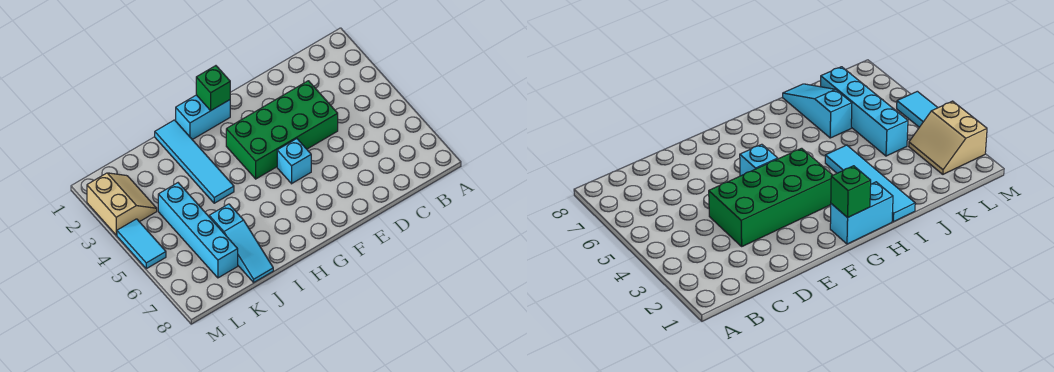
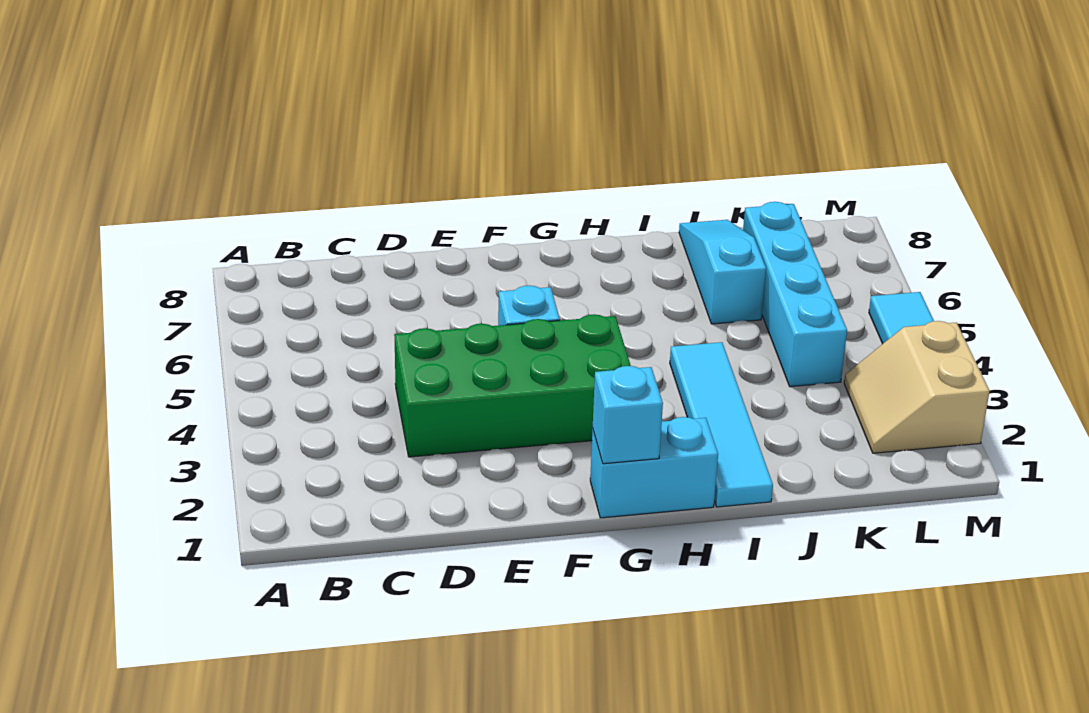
green 1x1 brick [196,66,230,110] -> cyan 1x1 brick [593,366,663,464]

